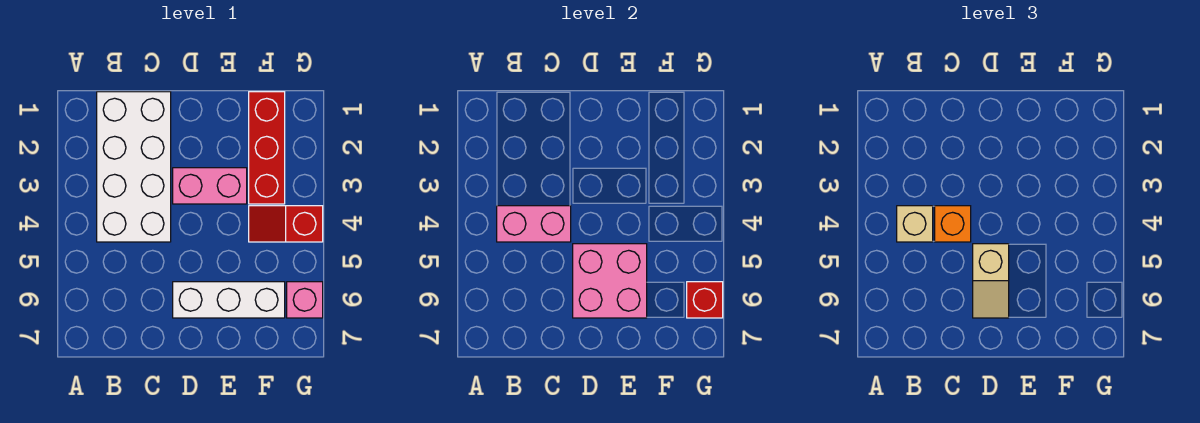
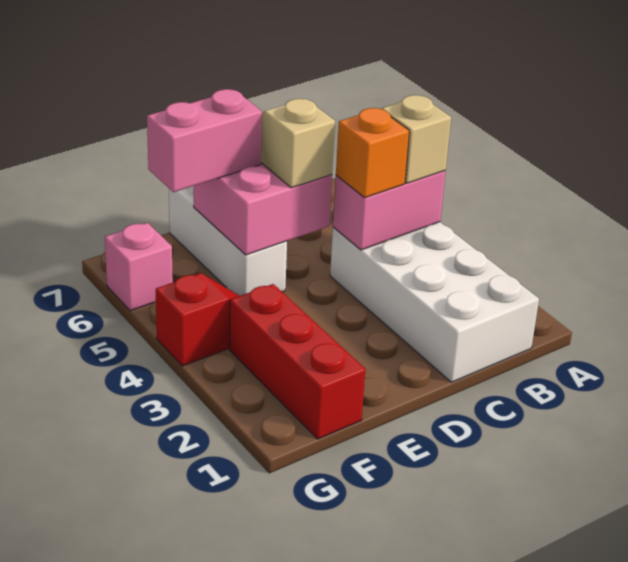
pink 1x2 brick [173,168,247,204] -> pink 1x2 brick moved to [147,89,262,192]
white 1x3 brick [173,282,285,318] -> white 1x3 brick turned to [169,186,287,296]
red 1x1 brick [687,282,723,318] -> none

